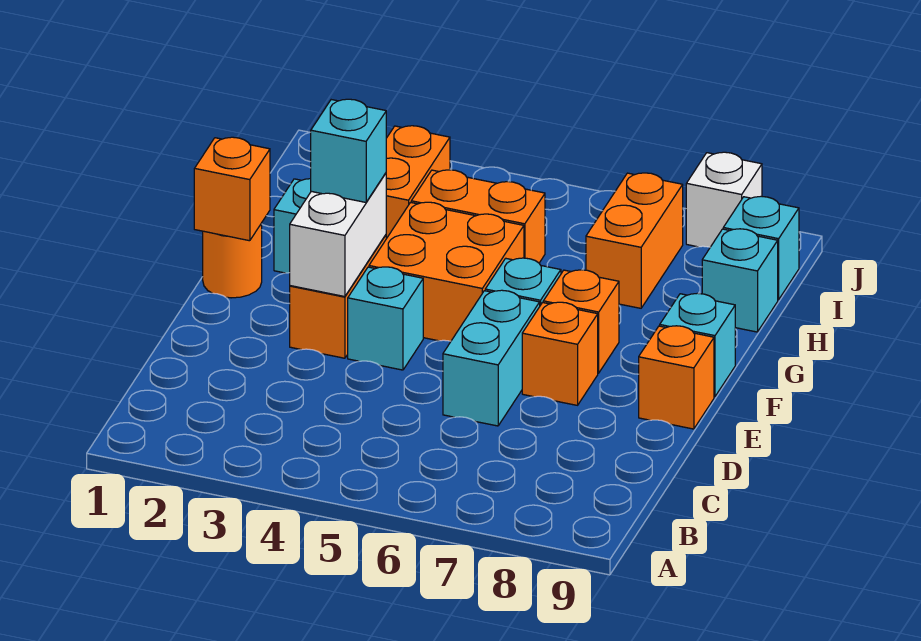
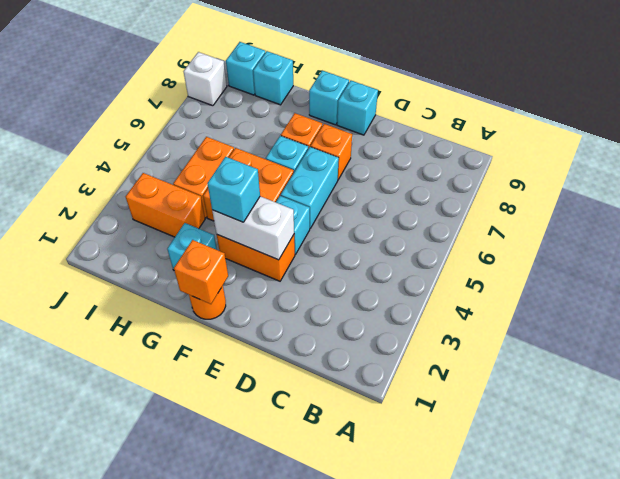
cyan 1x2 brick [443,290,540,426] -> cyan 1x2 brick turned to [281,147,339,228]
orange 1x1 brick [639,326,714,429] -> cyan 1x1 brick [337,81,378,135]
orange 1x2 brick [586,173,683,308] -> none

